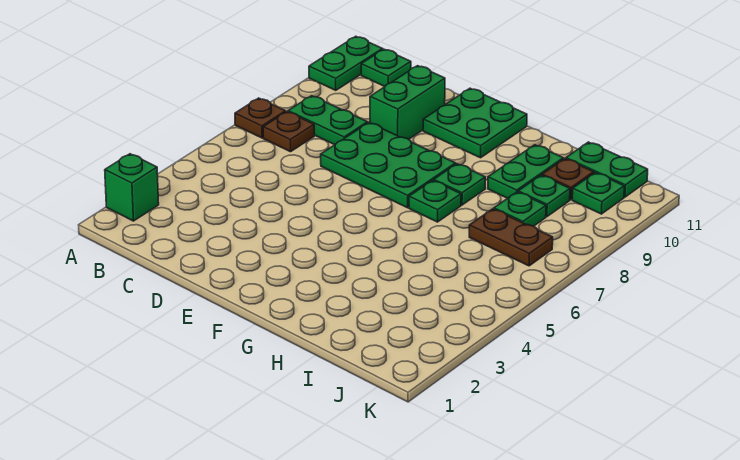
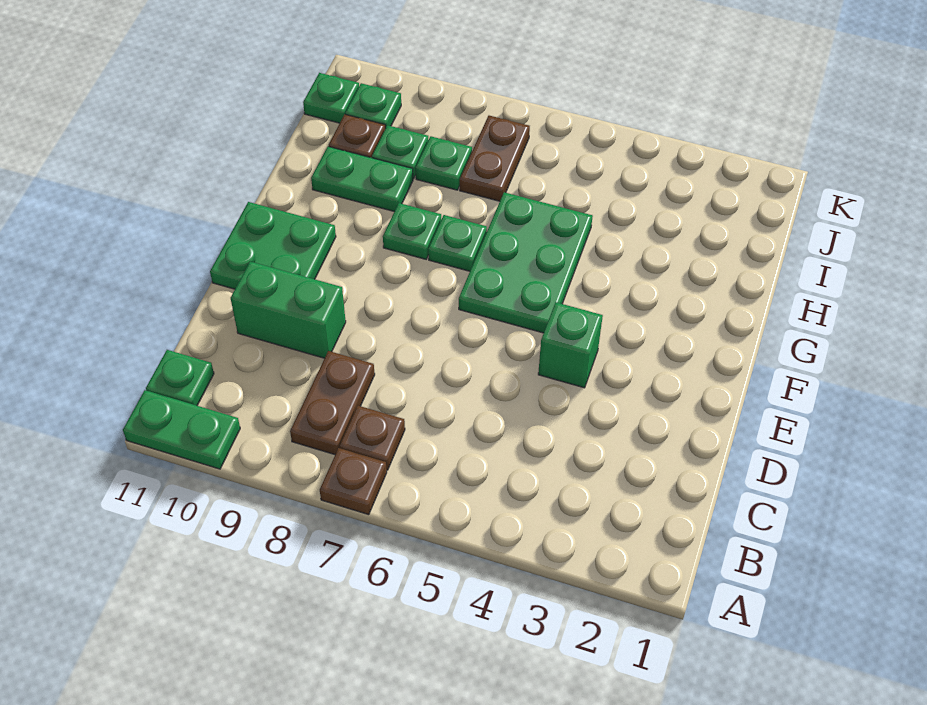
green 1x1 brick [105,154,159,221] -> green 1x1 brick moved to [538,302,603,388]
green 1x2 plate [288,96,368,145] -> brown 1x2 plate [290,351,375,455]
green 2x3 plate [321,123,456,208] -> green 2x3 plate moved to [459,192,593,333]
green 1x2 plate [566,142,648,197] -> green 1x1 plate [303,73,359,123]

